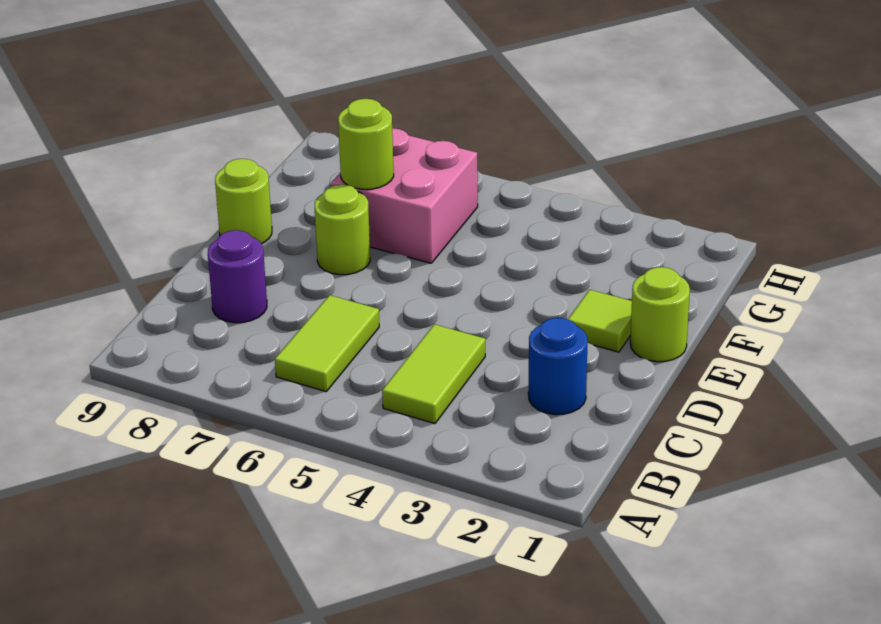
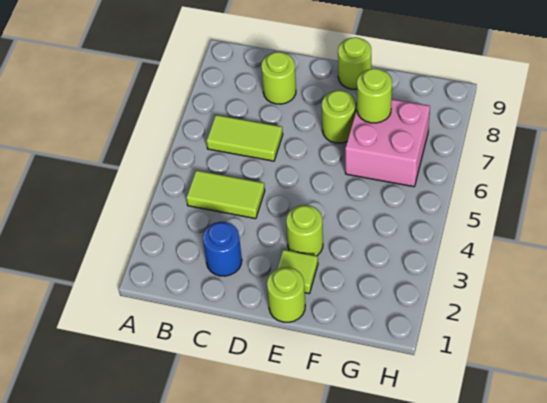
purple 1x1 round brick [208,230,267,323] -> lime 1x1 round brick [261,52,296,104]
none -> lime 1x1 round brick [286,205,323,256]

